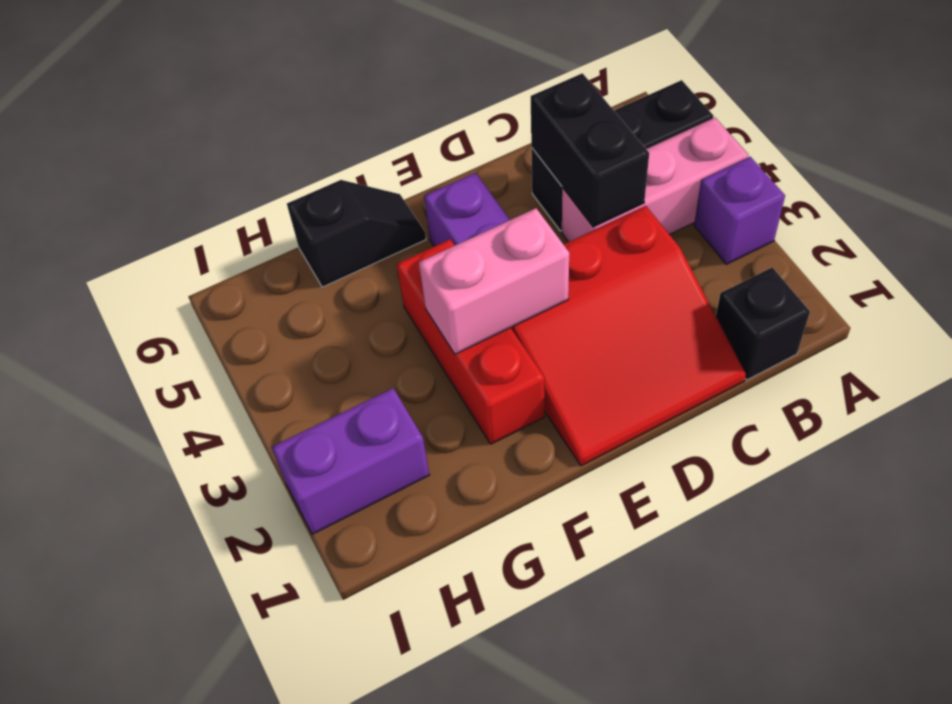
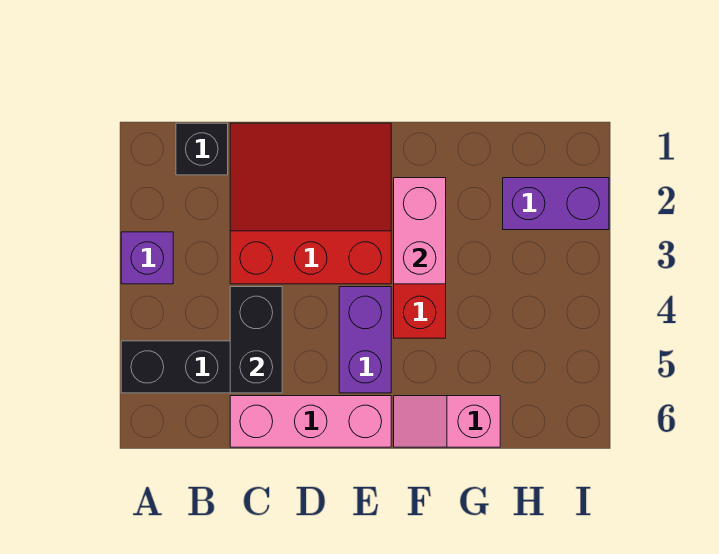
pink 1x3 brick [562,118,748,242] -> pink 1x3 brick moved to [230,396,391,447]
pink 1x2 brick [419,208,569,354] -> pink 1x2 brick turned to [394,178,446,284]
black 1x2 slope [287,180,426,287] -> pink 1x2 slope [394,396,500,447]

